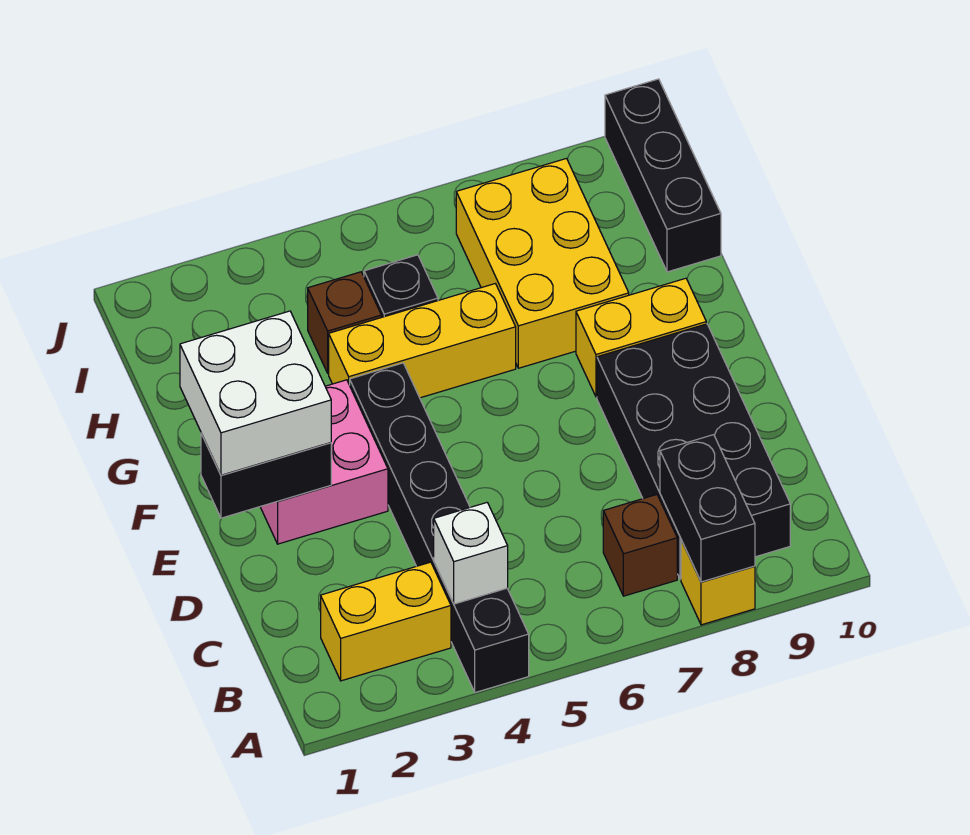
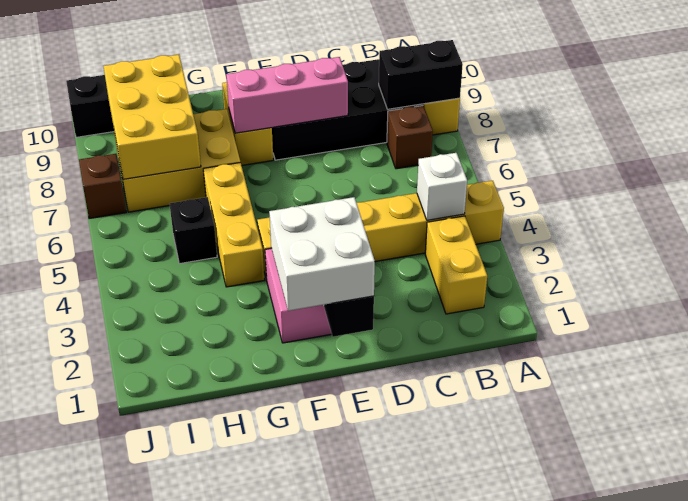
black 1x6 brick [350,363,529,692] -> yellow 1x6 brick [257,181,504,280]
none -> pink 1x3 brick [226,57,348,133]
brown 1x1 brick [308,272,381,373] -> brown 1x1 brick moved to [79,154,126,219]
none -> yellow 2x3 brick [103,55,201,179]

